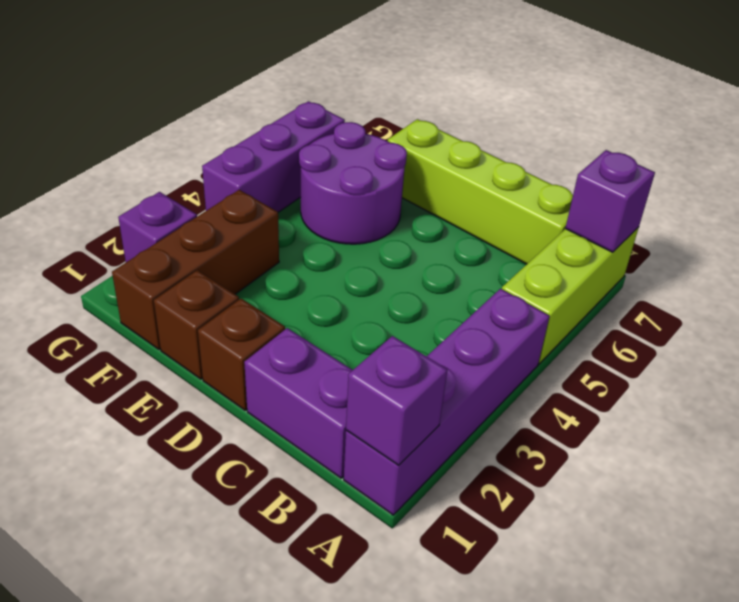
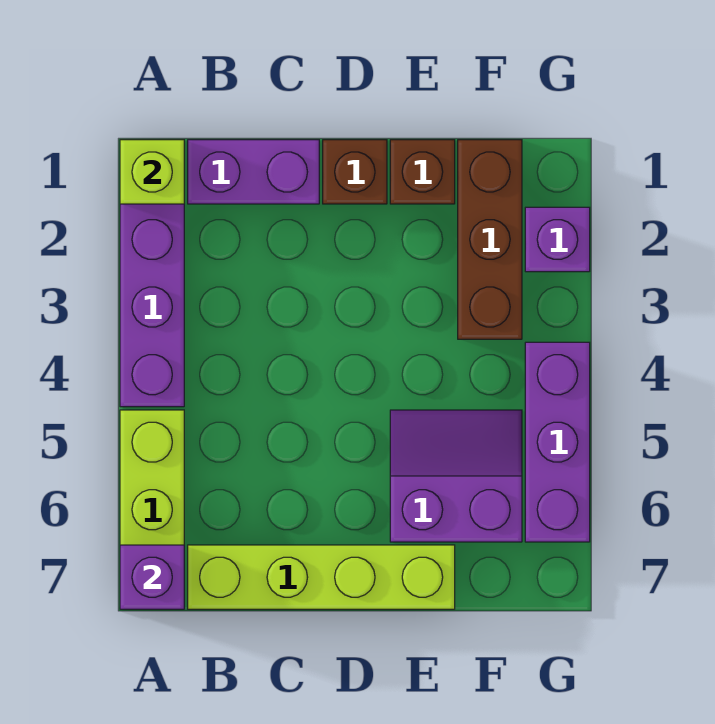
purple 1x1 brick [346,336,447,465] -> lime 1x1 brick [120,140,184,204]
purple 2x2 round brick [299,122,407,244] -> purple 2x2 slope [390,410,522,542]

